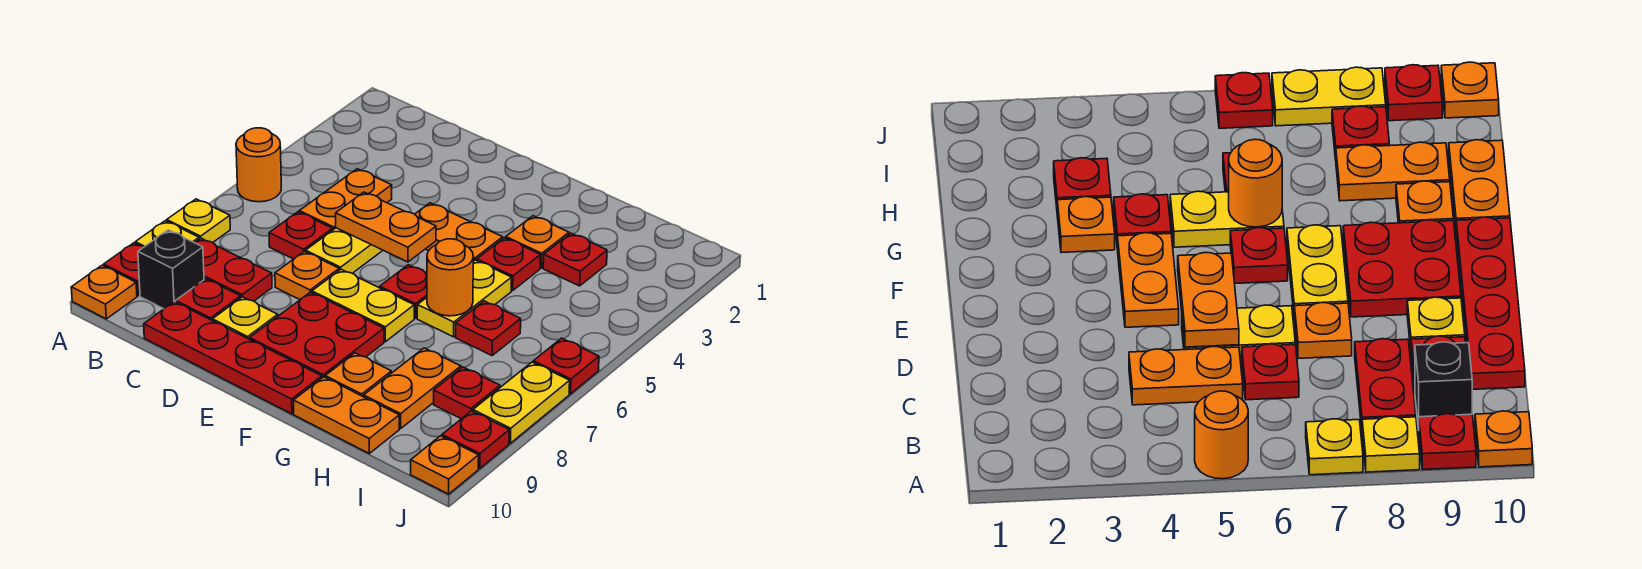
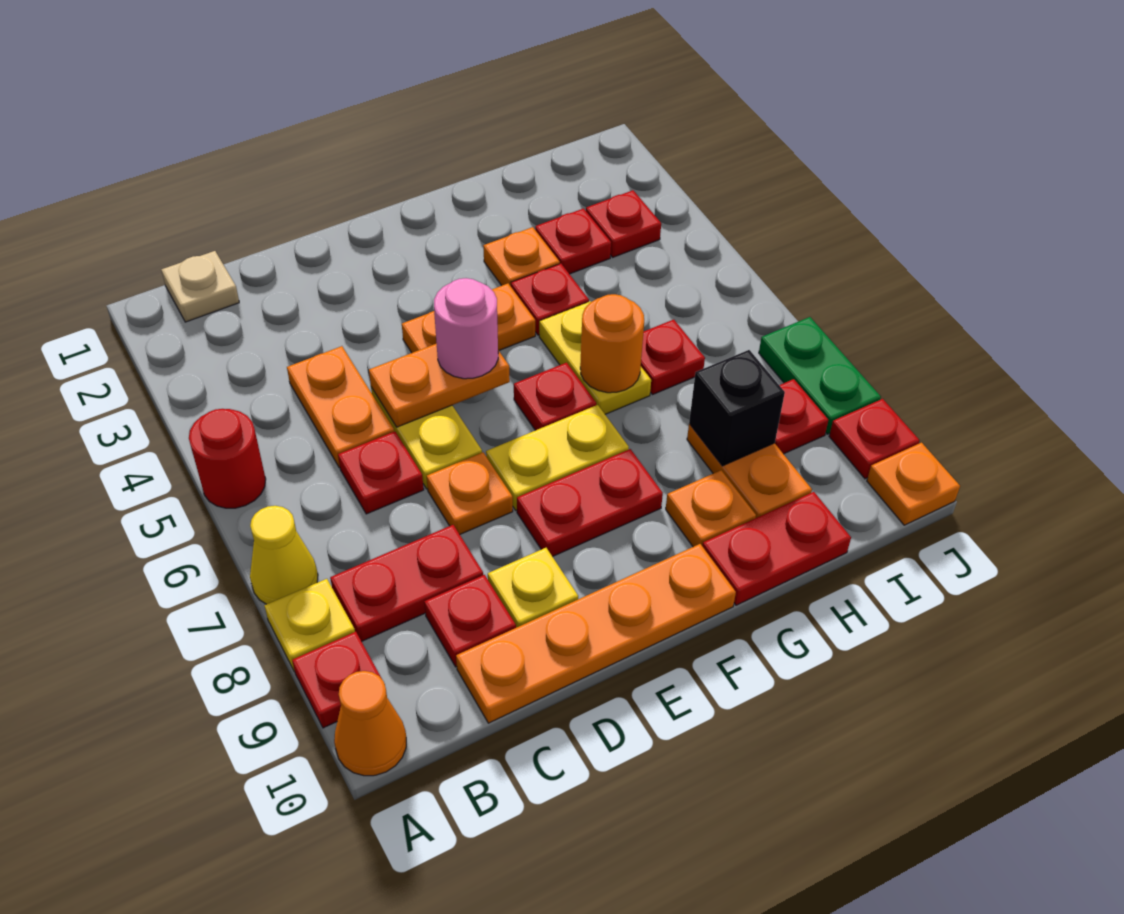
orange 1x1 round brick [236,128,281,202] -> red 1x1 round brick [189,409,266,508]
yellow 1x1 plate [167,199,230,243] -> yellow 1x1 cone [250,506,318,604]
orange 1x1 plate [71,265,137,319] -> orange 1x1 cone [334,671,406,776]
none -> tan 1x1 plate [161,251,239,322]
black 1x1 brick [138,230,204,309] -> black 1x1 brick moved to [689,350,785,466]
red 1x4 plate [144,302,322,414] -> orange 1x4 plate [456,544,736,723]
none -> pink 1x1 round brick [434,278,498,379]
red 2x2 plate [250,292,384,378] -> red 1x2 plate [517,449,663,557]
orange 1x2 plate [294,377,399,453] -> red 1x2 plate [702,492,851,605]
red 1x1 plate [533,338,599,394] -> red 1x1 plate moved to [586,190,661,257]
yellow 1x2 plate [473,362,570,443] -> green 1x2 plate [759,317,881,434]

